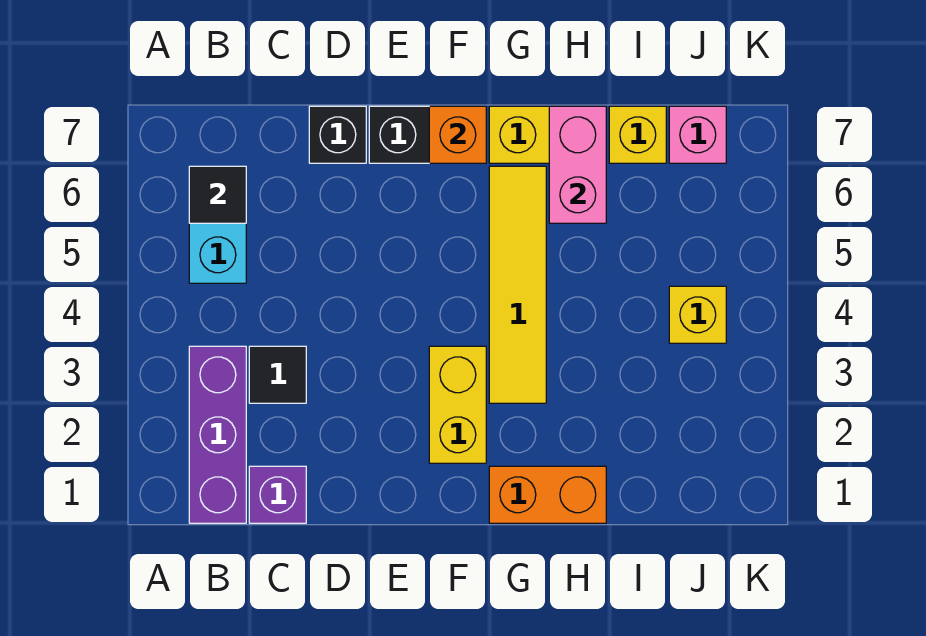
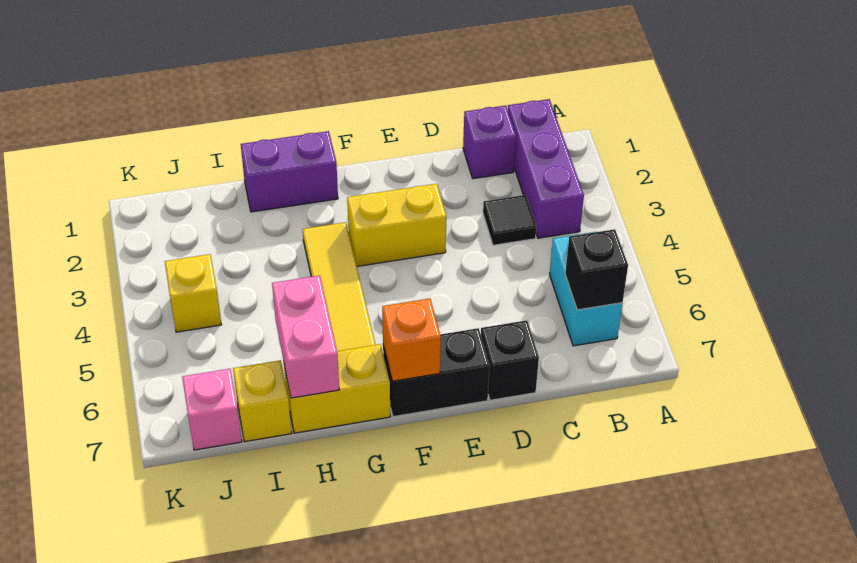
black 1x1 tile [189,166,246,223] -> black 1x1 brick [565,229,628,310]
yellow 1x2 brick [429,346,486,463] -> yellow 1x2 brick turned to [347,184,446,266]
orange 1x2 brick [489,466,606,523] -> purple 1x2 brick [241,131,338,212]

